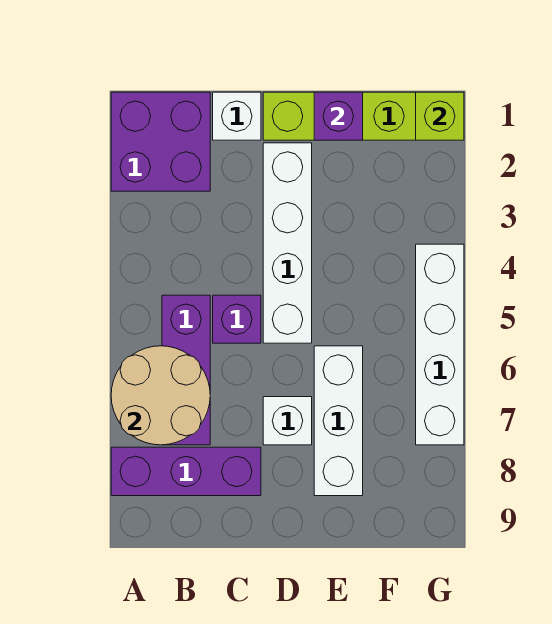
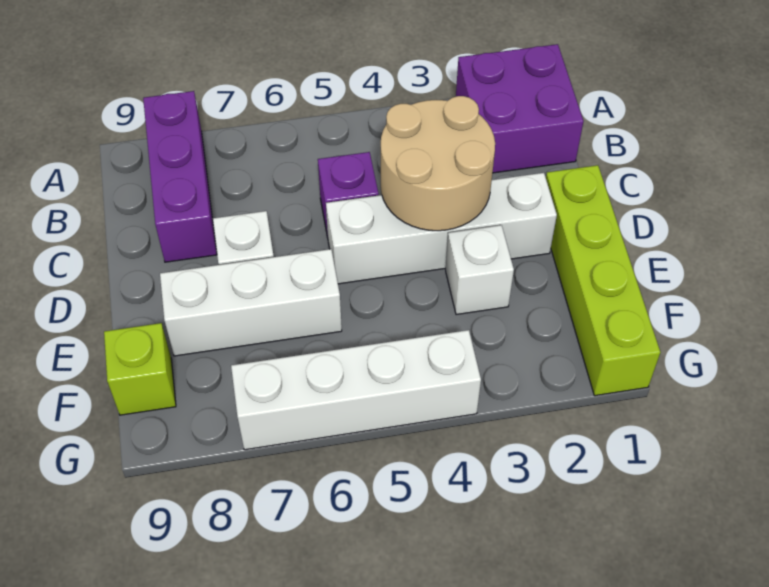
tan 2x2 round brick [111,346,210,445] -> tan 2x2 round brick moved to [381,96,495,231]
purple 1x3 brick [162,295,210,445] -> none
white 1x1 brick [213,92,261,140] -> white 1x1 brick moved to [446,225,514,315]
purple 1x1 brick [314,92,363,140] -> none
lime 1x1 brick [416,92,464,140] -> lime 1x1 brick moved to [104,323,176,415]

